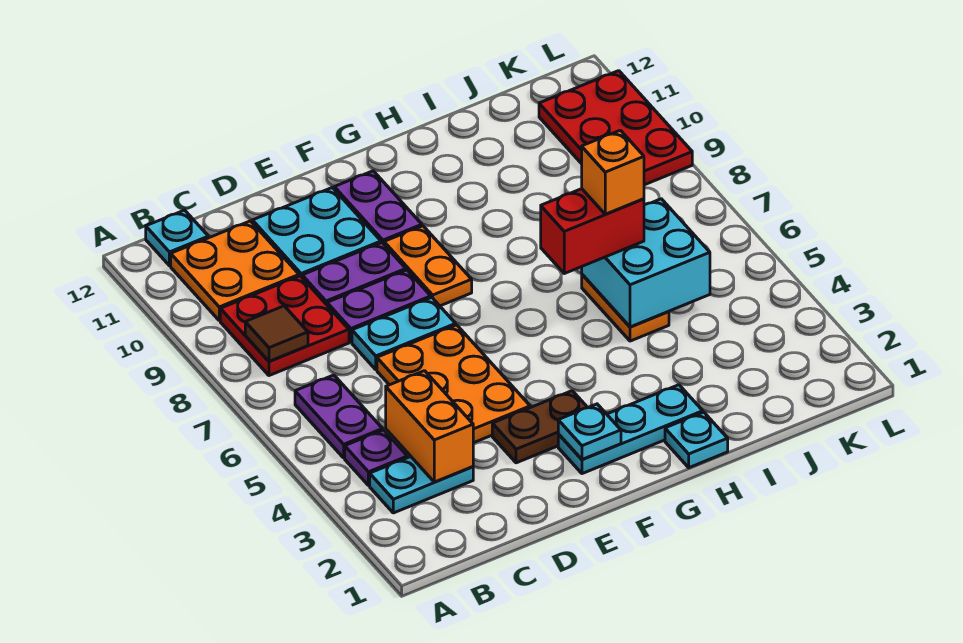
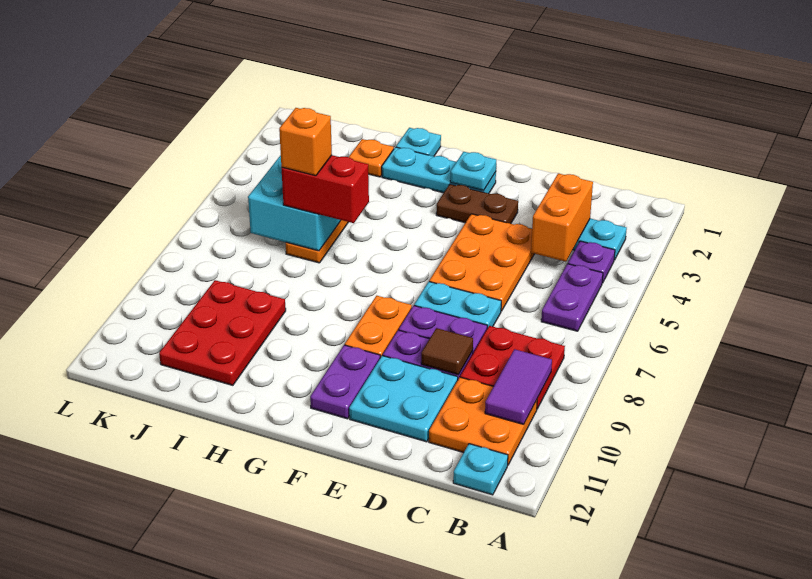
brown 1x1 tile [245,306,308,361] -> brown 1x1 tile moved to [421,328,473,375]
none -> purple 1x2 tile [485,349,552,424]
none -> orange 1x1 plate [349,139,394,177]
red 2x3 plate [539,71,692,185] -> red 2x3 plate moved to [159,280,286,385]

